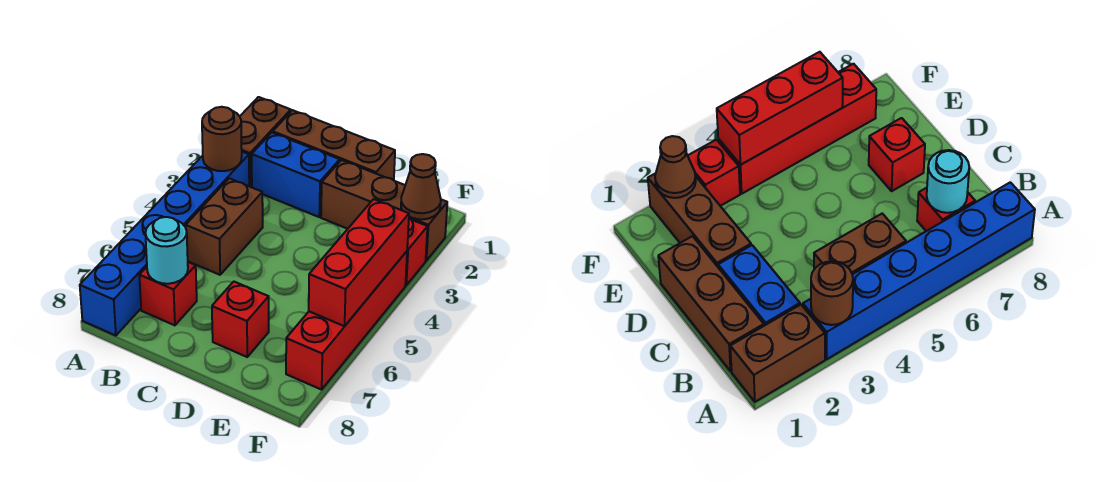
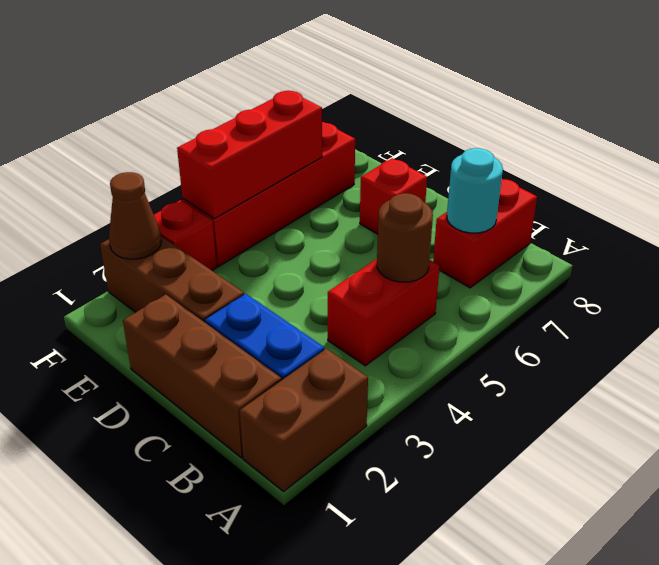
blue 1x6 brick [80,152,249,336] -> none
brown 1x1 round brick [202,107,242,171] -> brown 1x1 round brick moved to [377,193,433,282]
brown 1x2 brick [186,178,263,275] -> red 1x2 brick [328,259,440,366]
red 1x1 brick [139,262,197,325] -> red 1x2 brick [433,179,537,288]

